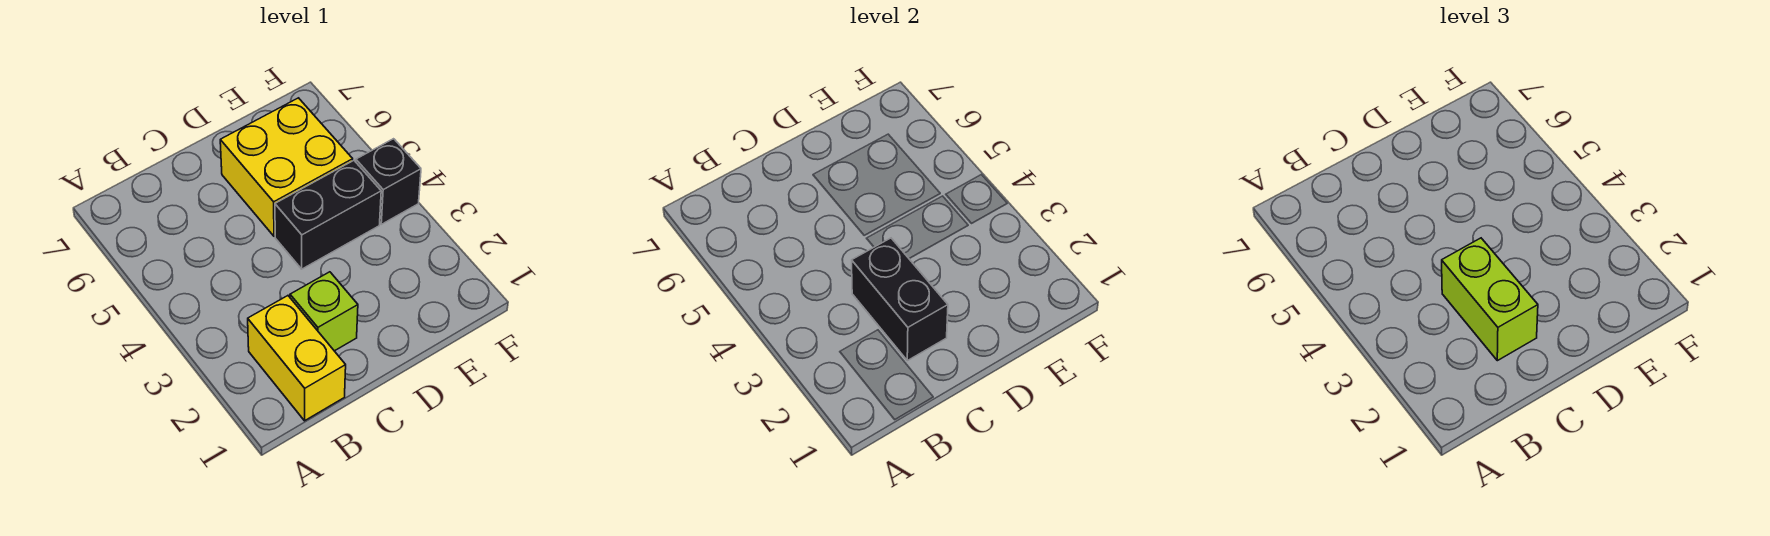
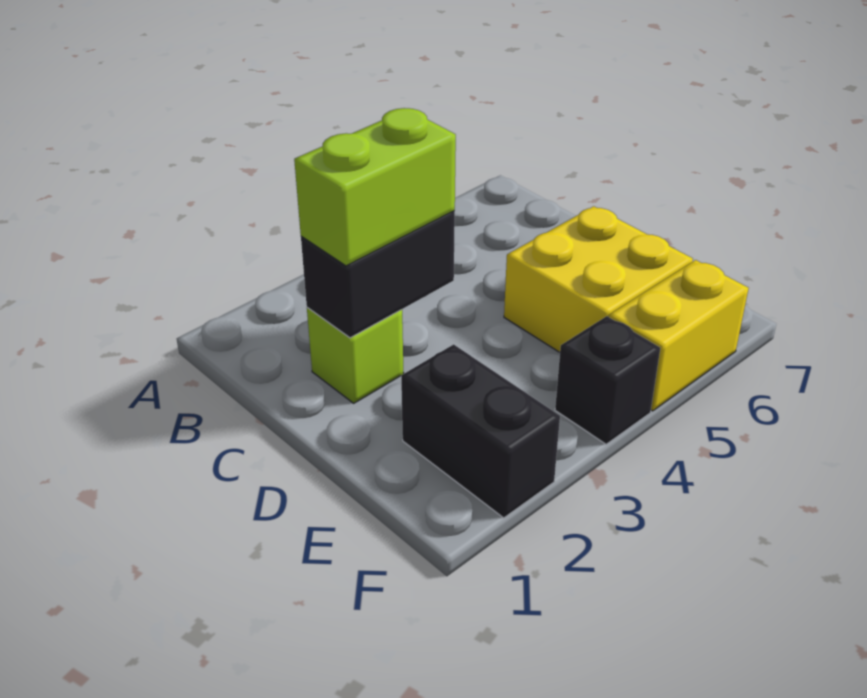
yellow 1x2 brick [248,296,346,421] -> yellow 1x2 brick moved to [609,260,749,411]
black 1x2 brick [275,161,381,269] -> black 1x2 brick moved to [401,344,560,518]

